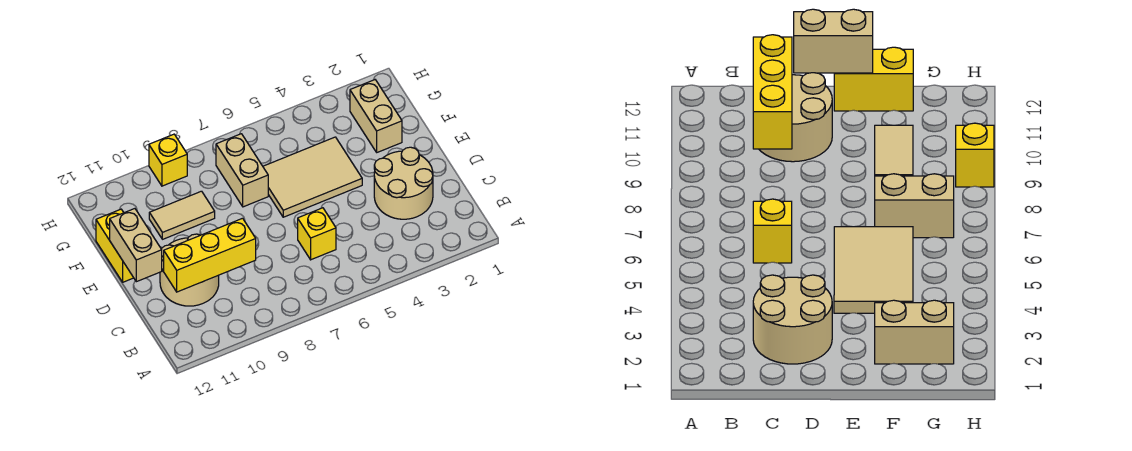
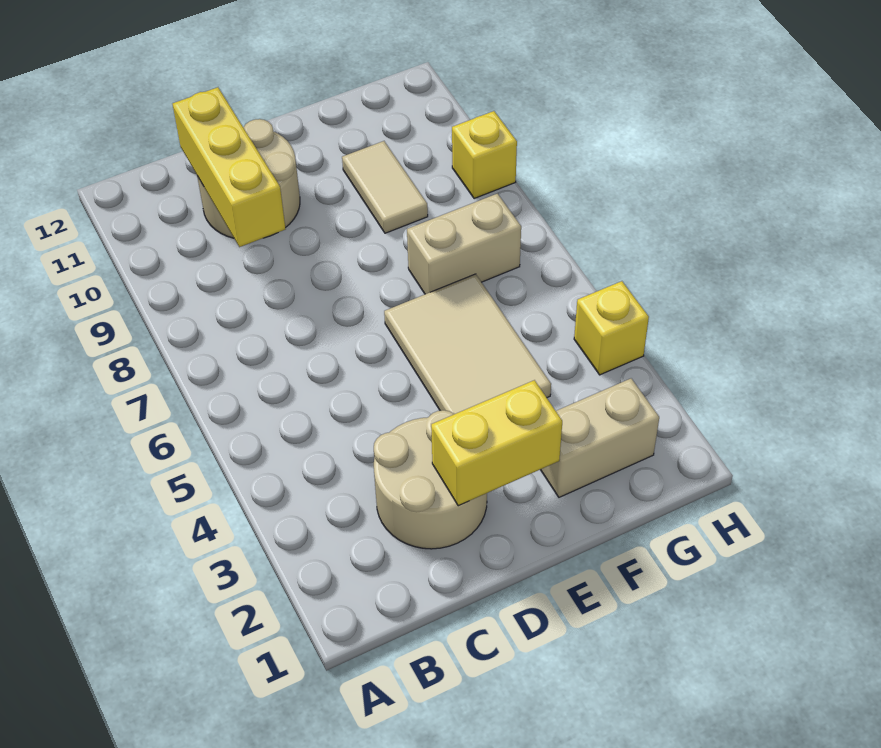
yellow 1x1 brick [298,208,336,260] -> yellow 1x1 brick moved to [574,281,649,375]
tan 1x2 brick [110,209,162,282] -> none
yellow 1x2 brick [96,209,133,282] -> yellow 1x2 brick moved to [431,380,562,506]

